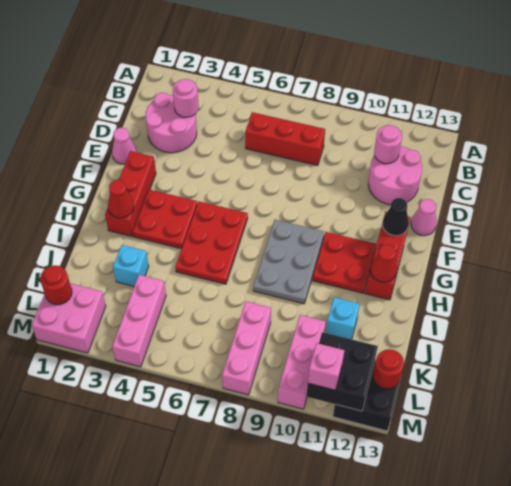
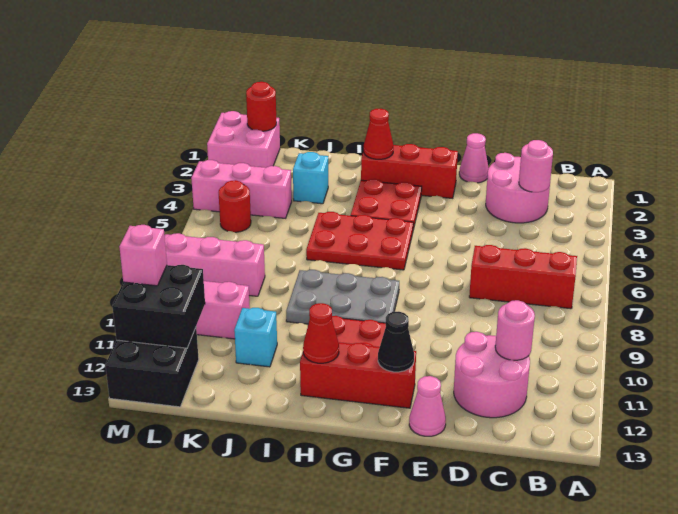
red 1x3 brick [245,112,325,165] -> red 1x3 brick turned to [469,245,577,309]
red 1x1 round brick [373,349,404,389] -> red 1x1 round brick moved to [219,180,251,232]

